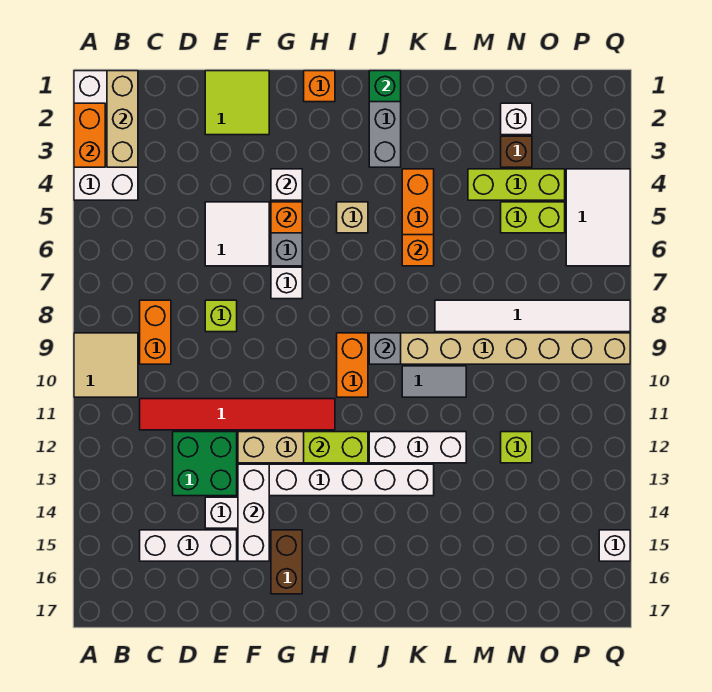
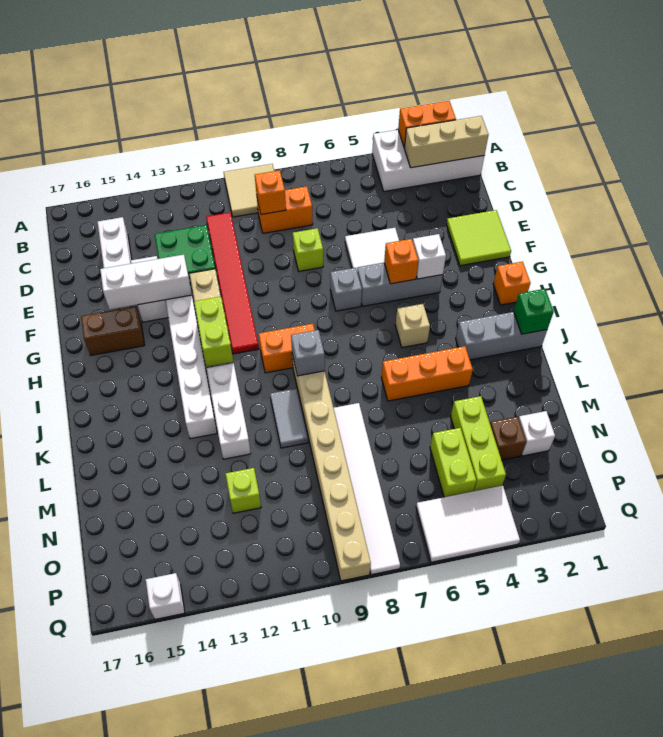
white 1x1 brick [271,267,302,299] -> grey 1x1 brick [330,268,362,311]
orange 1x1 brick [402,235,434,266] -> orange 1x1 brick moved to [255,170,286,214]

